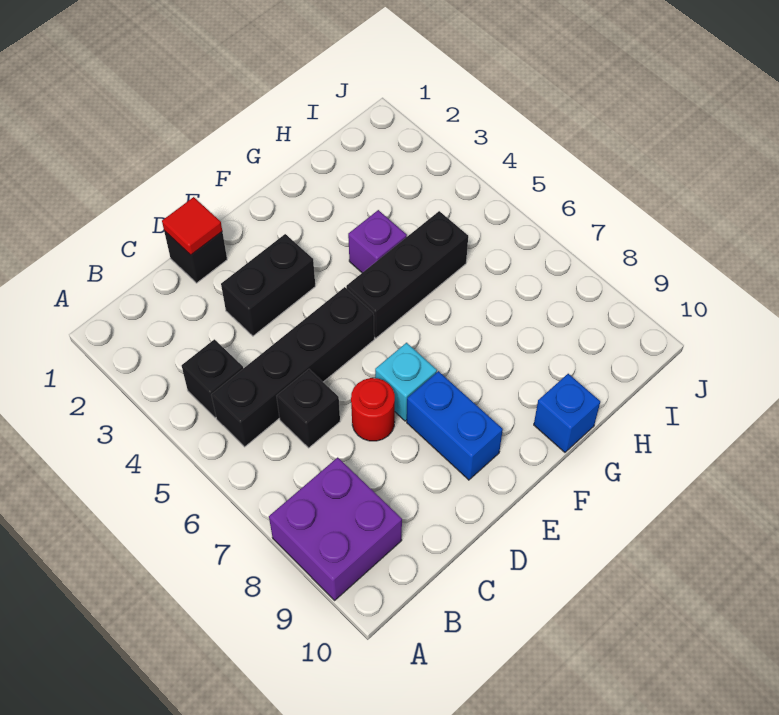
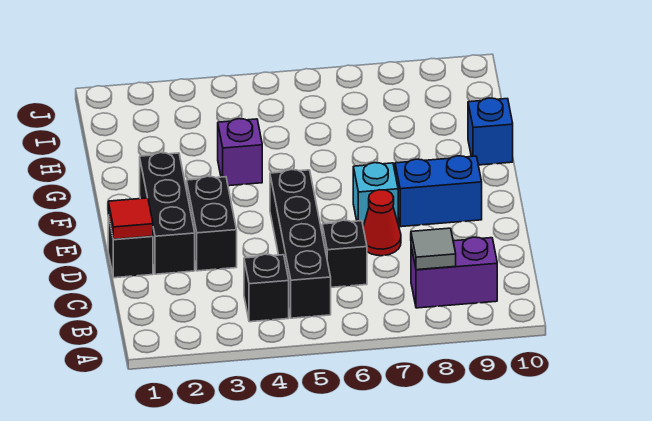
purple 2x2 brick [269,457,402,600] -> purple 1x2 brick [411,237,497,308]
none -> grey 1x1 tile [411,228,456,270]
red 1x1 round brick [351,378,395,441] -> red 1x1 cone [363,190,401,256]
black 1x3 brick [346,211,468,338] -> black 1x3 brick moved to [140,153,195,274]

